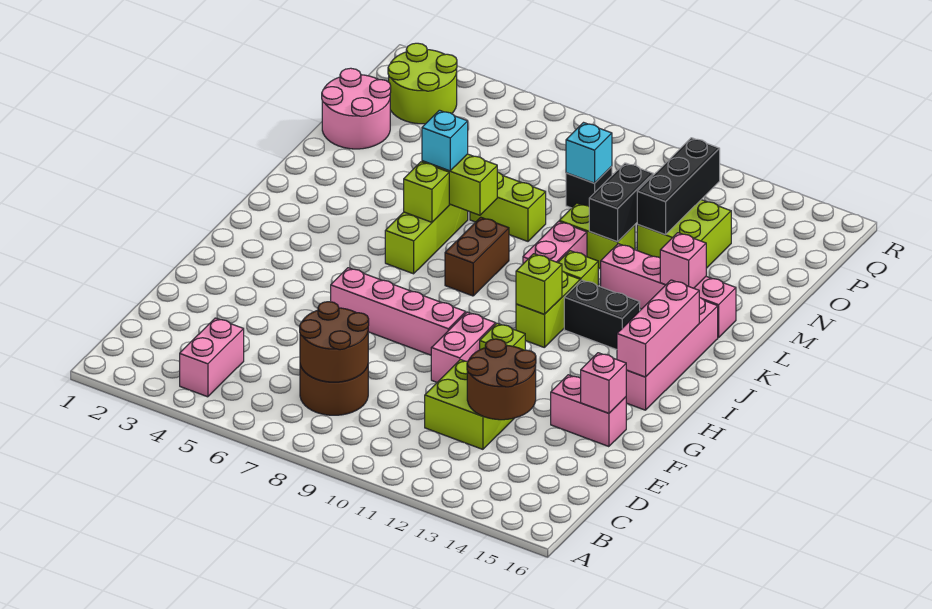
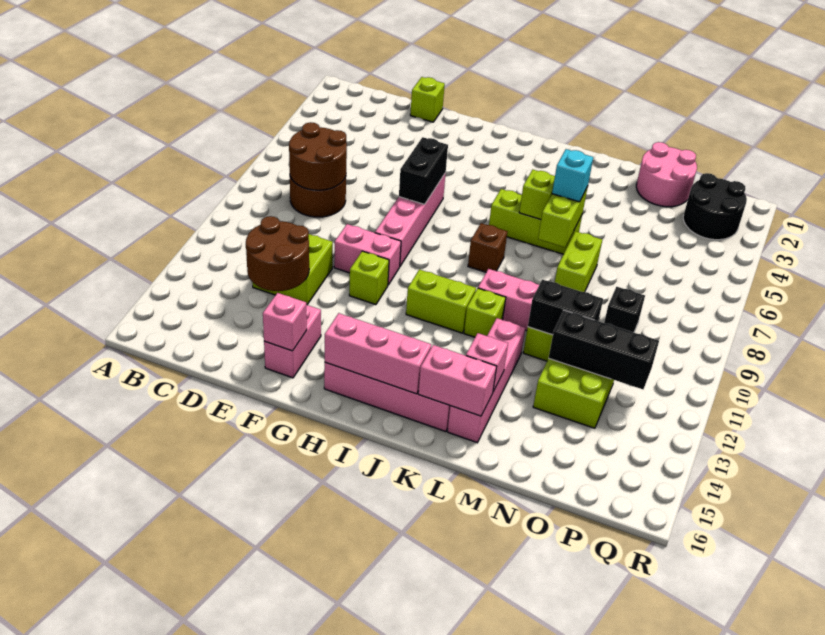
pink 1x2 brick [180,318,244,397] -> pink 1x2 brick moved to [418,345,497,416]
lime 1x1 brick [516,254,562,314] -> lime 1x1 brick moved to [410,77,445,122]
brown 1x2 brick [445,217,509,296] -> brown 1x1 brick [468,223,507,272]
black 1x2 brick [564,280,640,350] -> black 1x2 brick moved to [399,137,448,204]
cyan 1x1 brick [566,123,612,183] -> none
lime 2x2 round brick [388,43,457,124] -> black 2x2 round brick [683,173,747,240]

